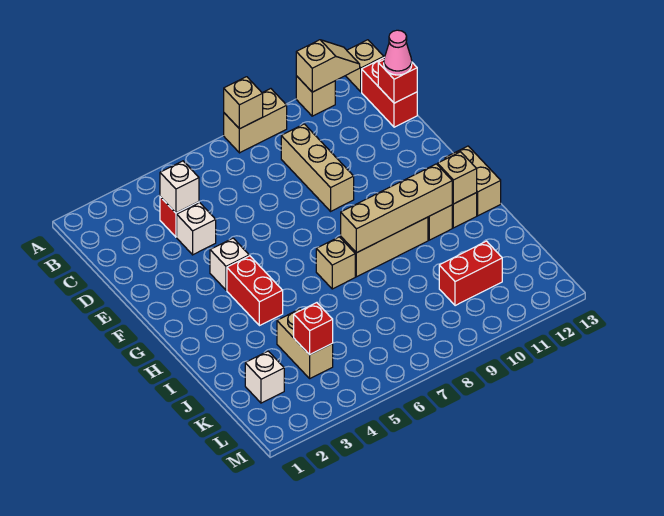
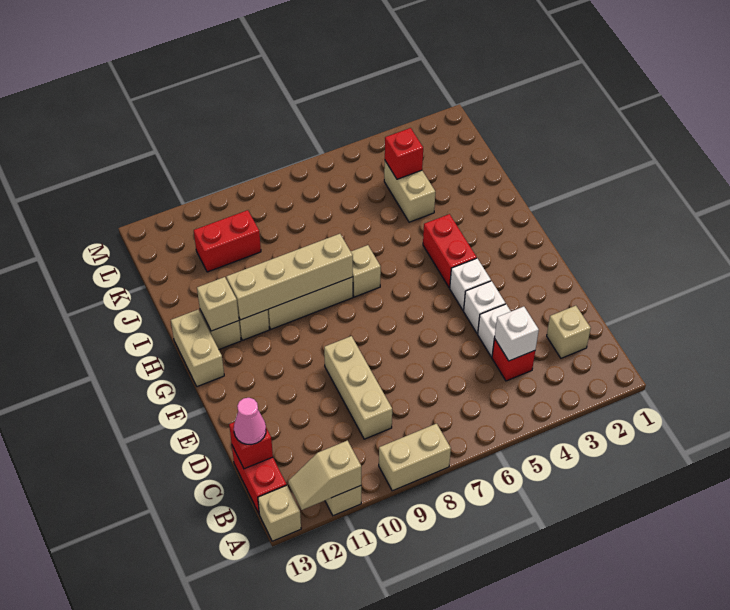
tan 1x1 brick [224,77,263,129] -> tan 1x1 brick moved to [547,306,591,358]
white 1x1 brick [245,351,284,403] -> white 1x1 brick moved to [464,281,505,334]

